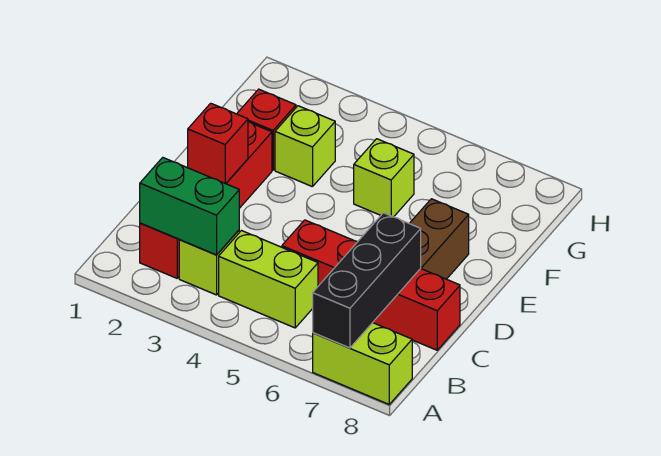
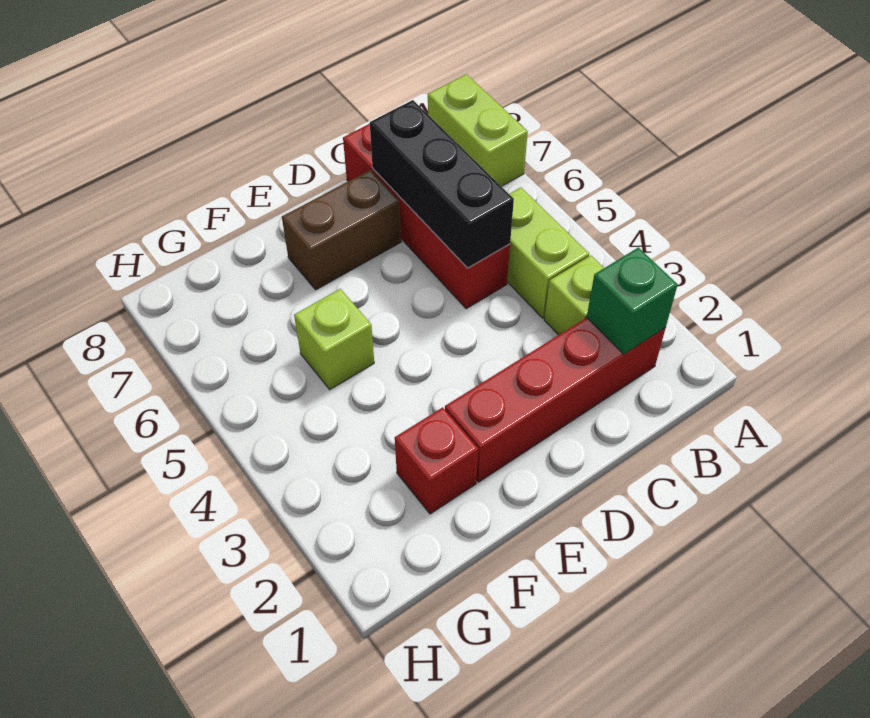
black 1x3 brick [313,213,421,348] -> black 1x3 brick turned to [370,100,514,268]
green 1x2 brick [140,158,239,255] -> green 1x1 brick [587,248,678,354]
red 1x1 brick [188,103,248,184] -> none
lime 1x1 brick [275,106,335,187] -> none

